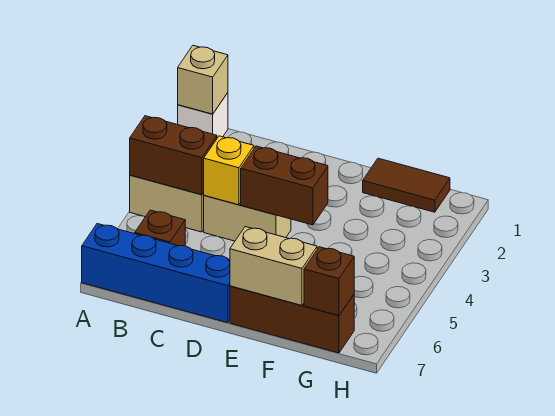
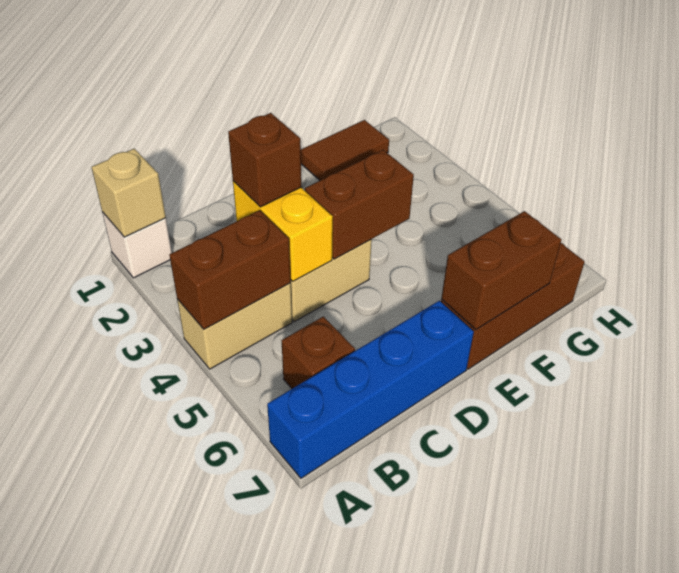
yellow 1x1 brick [204,136,254,205] -> yellow 1x2 brick [233,181,333,281]
tan 1x2 brick [230,227,317,306] -> brown 1x2 brick [441,211,561,330]
brown 1x1 brick [304,247,354,316] -> brown 1x1 brick moved to [228,113,301,207]

